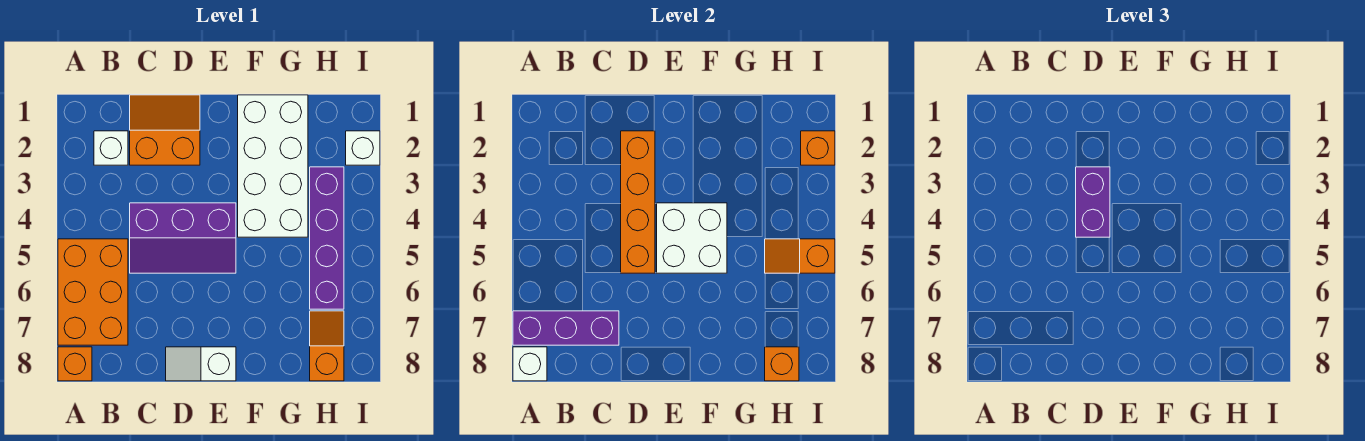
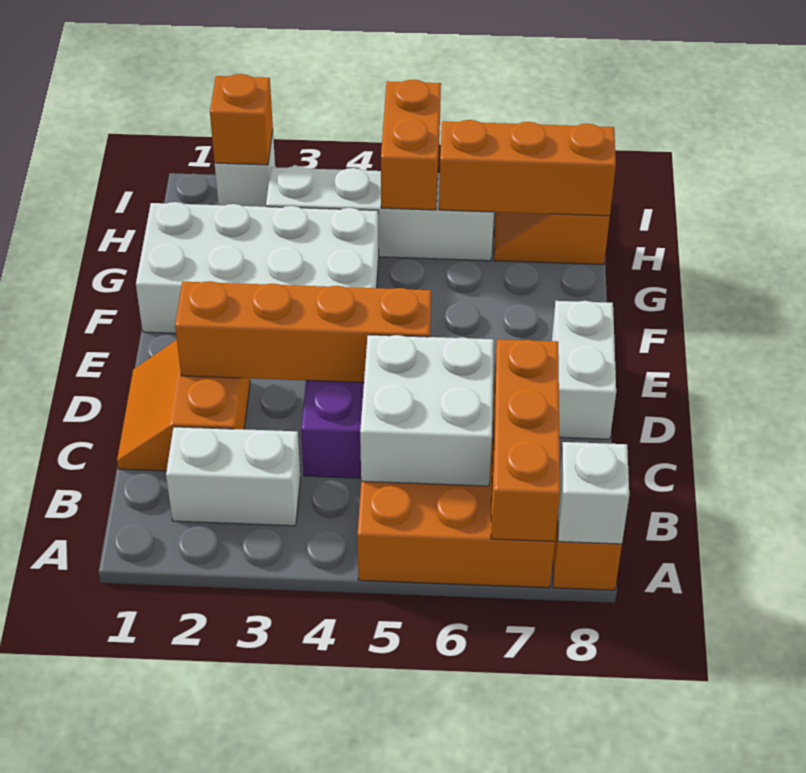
purple 1x3 brick [513,311,619,345] -> orange 1x3 brick [491,339,560,541]
white 1x1 brick [94,131,128,165] -> white 1x2 brick [166,427,300,526]
purple 1x2 brick [1076,167,1110,237] -> none
white 1x2 slope [166,347,236,381] -> white 1x2 brick [552,301,616,439]
white 2x2 brick [657,203,727,273] -> white 2x2 brick moved to [360,335,494,486]
purple 1x4 brick [310,167,344,309] -> white 1x4 brick [266,166,494,261]
orange 1x2 slope [765,239,835,273] -> orange 1x2 brick [381,80,441,210]
orange 1x1 brick [765,347,799,381] -> orange 1x3 brick [439,120,616,216]

